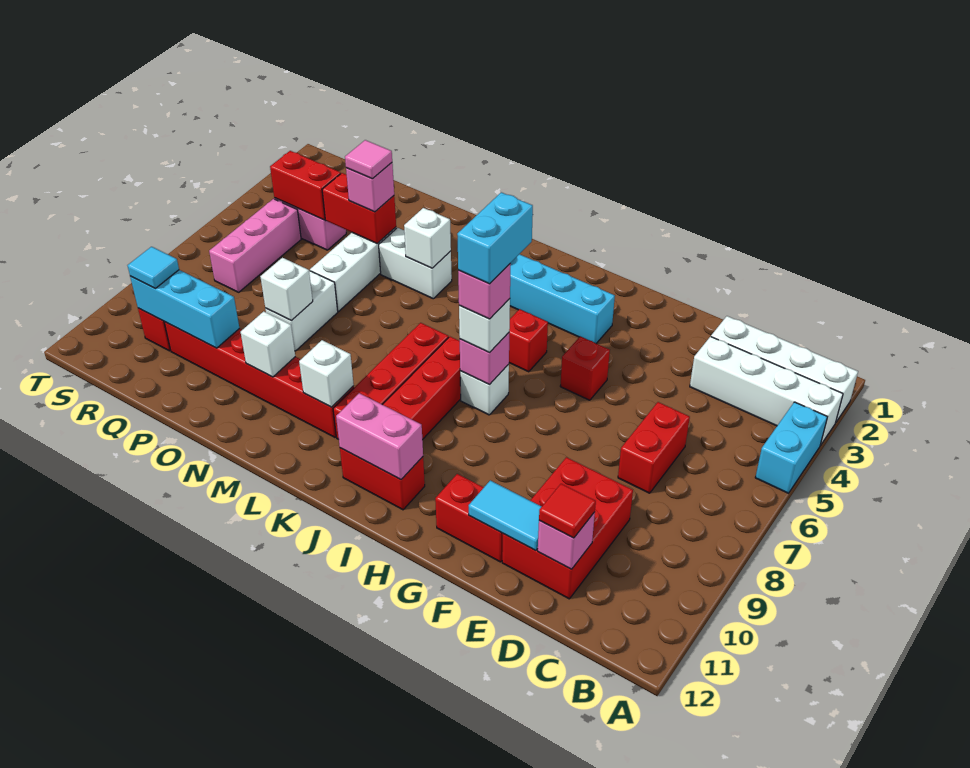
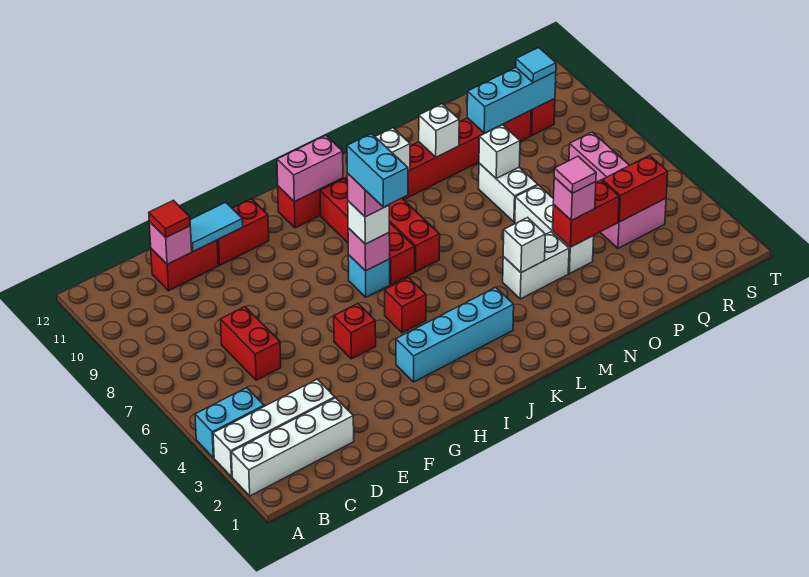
cyan 1x2 brick [755,402,827,493] -> cyan 1x2 brick turned to [195,388,264,458]
red 2x3 brick [502,457,633,599] -> red 1x2 brick [151,240,218,291]
white 1x1 brick [460,364,509,415] -> cyan 1x1 brick [348,255,390,297]

